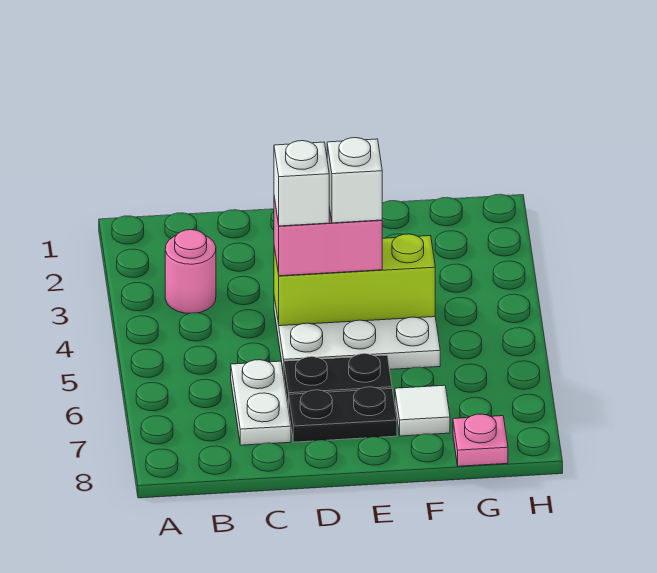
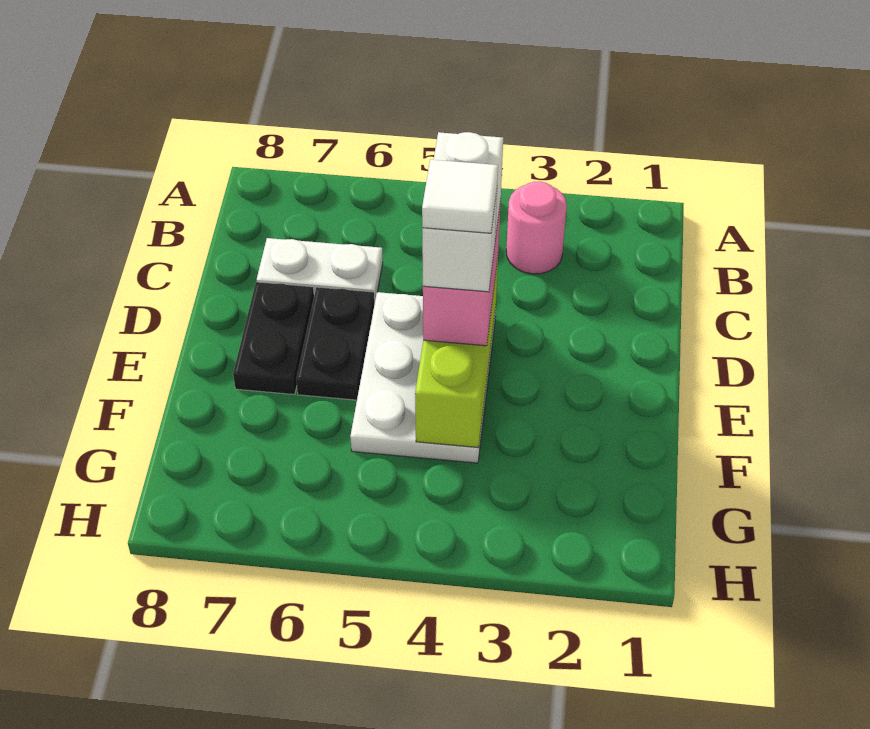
white 1x1 tile [395,385,450,436] -> white 1x1 tile moved to [422,160,498,233]
pink 1x1 plate [453,414,508,466] -> none

